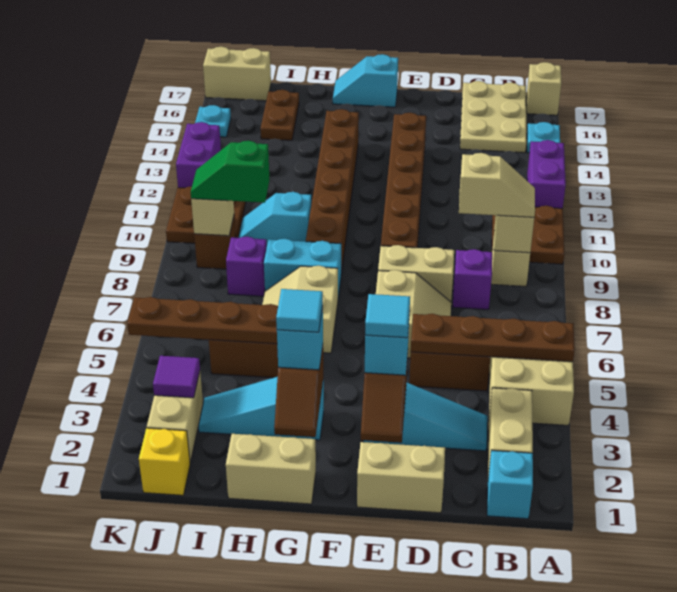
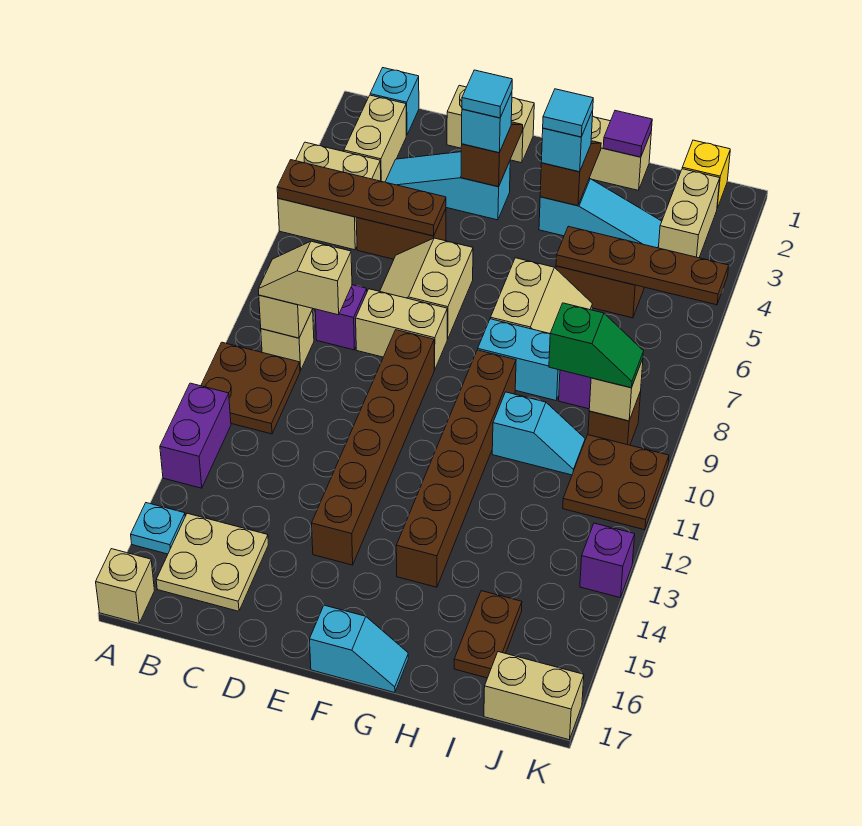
tan 2x3 plate [460,81,526,153] -> tan 2x2 plate [156,513,268,611]
purple 1x1 tile [153,356,200,398] -> purple 1x1 tile moved to [603,111,652,157]
purple 1x2 brick [176,122,221,188] -> purple 1x1 brick [580,523,635,598]
cyan 1x1 plate [195,105,231,137] -> none

